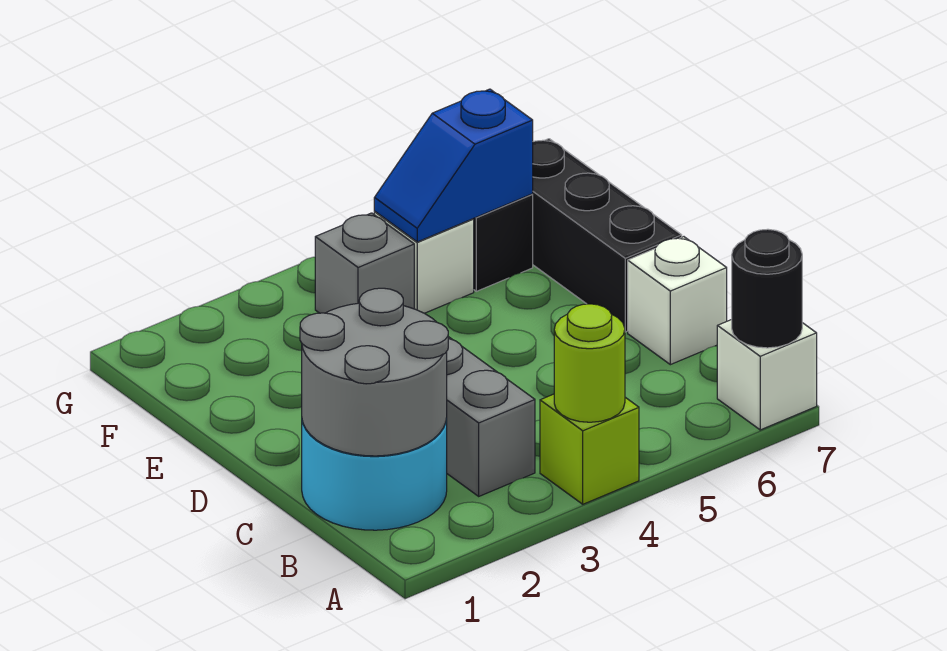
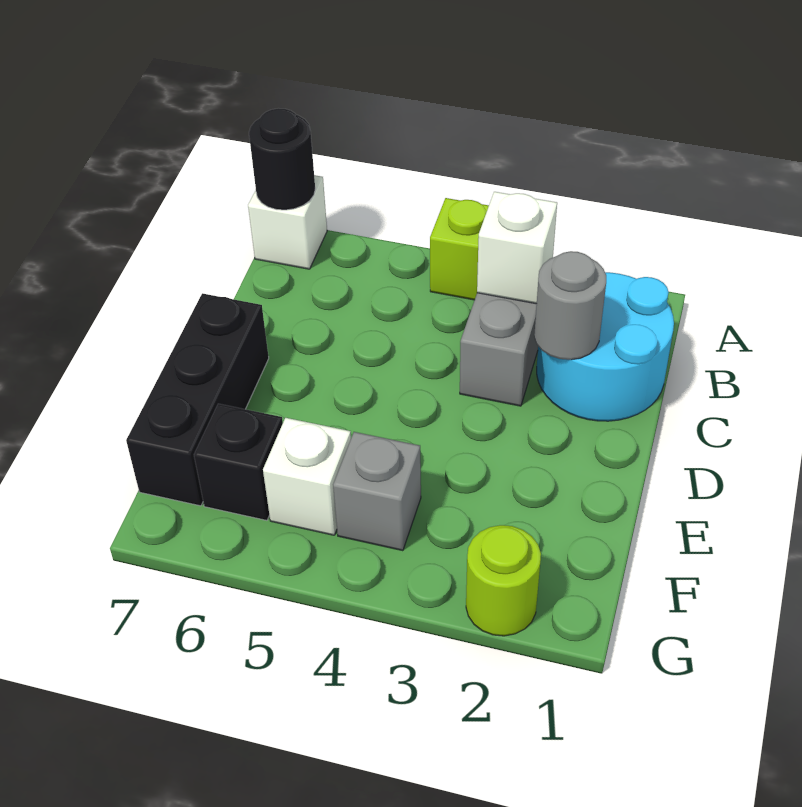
lime 1x1 round brick [554,304,625,422] -> lime 1x1 round brick moved to [466,525,541,636]
grey 2x2 round brick [300,288,448,456] -> grey 1x1 round brick [534,251,606,360]
white 1x1 brick [628,237,727,365] -> white 1x1 brick moved to [477,192,557,304]
blue 1x2 slope [374,89,533,242] -> none

